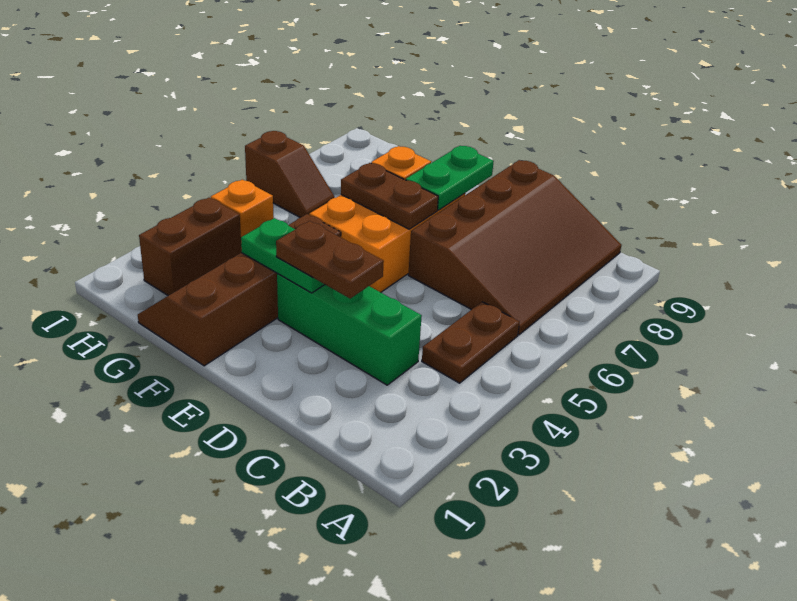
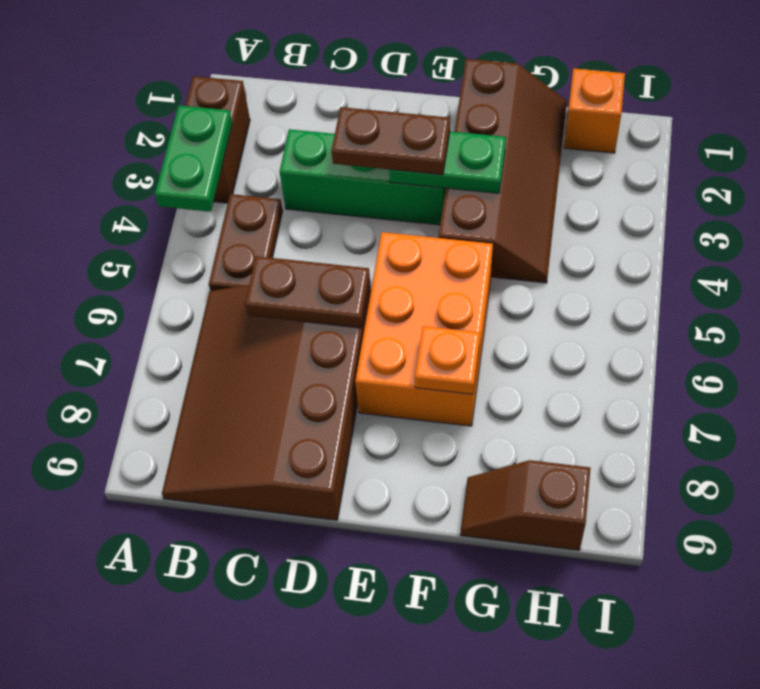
brown 1x2 plate [341,163,438,229] -> brown 1x2 plate moved to [245,256,370,328]
green 1x2 plate [406,146,494,210] -> green 1x2 plate moved to [155,105,232,212]
brown 1x2 brick [139,198,242,296] -> brown 1x2 brick moved to [185,76,250,203]
orange 1x1 brick [211,180,274,250] -> orange 1x1 brick moved to [564,68,625,153]
brown 1x2 slope [245,131,334,218] -> brown 1x2 slope moved to [461,460,591,550]

